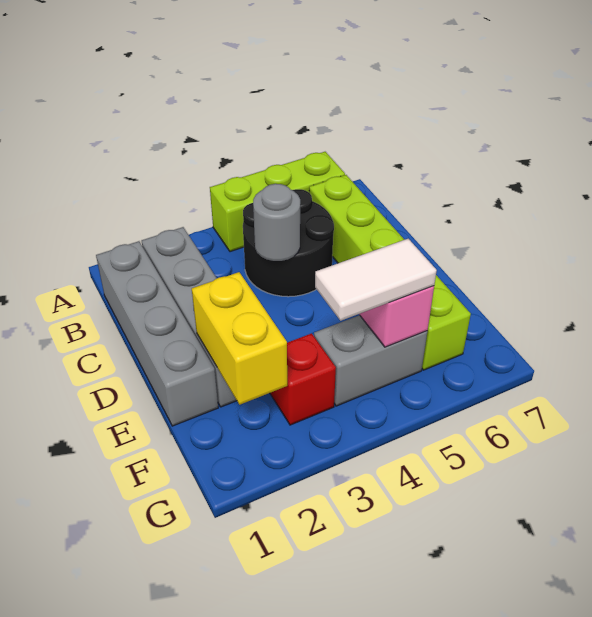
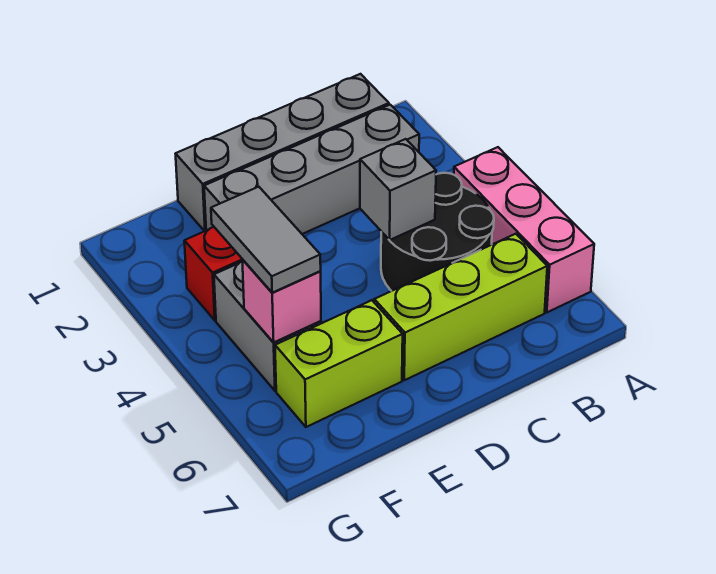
lime 1x3 brick [210,152,345,252] -> pink 1x3 brick [454,147,594,312]
grey 1x1 round brick [253,184,300,261] -> grey 1x1 brick [360,139,436,240]
yellow 1x2 brick [192,272,287,405] -> none
white 1x2 tile [315,239,437,321] -> grey 1x2 tile [211,187,321,293]

